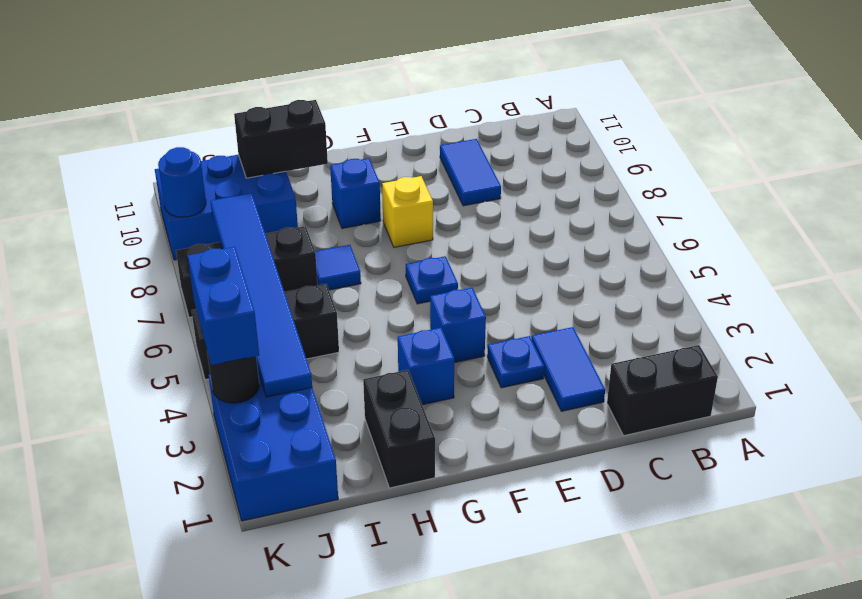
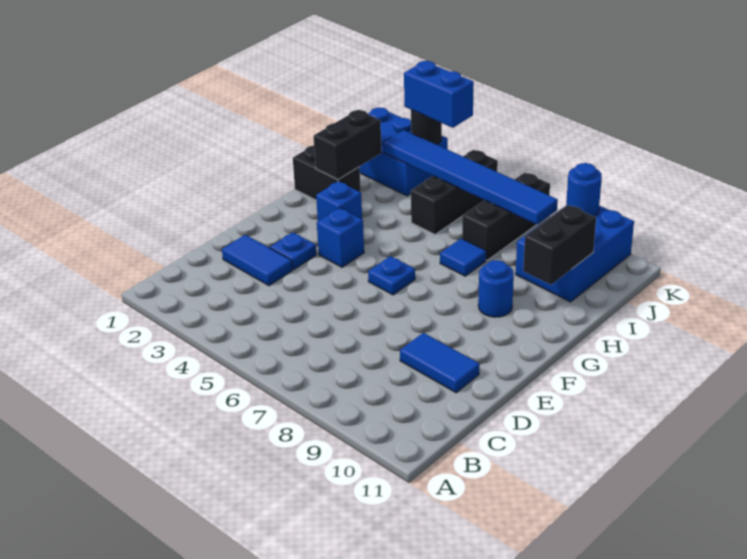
black 1x2 brick [607,345,718,436] -> black 1x2 brick moved to [314,110,381,180]
yellow 1x1 brick [382,176,433,247] -> none
blue 1x1 brick [330,158,381,228] -> blue 1x1 round brick [478,260,514,317]

